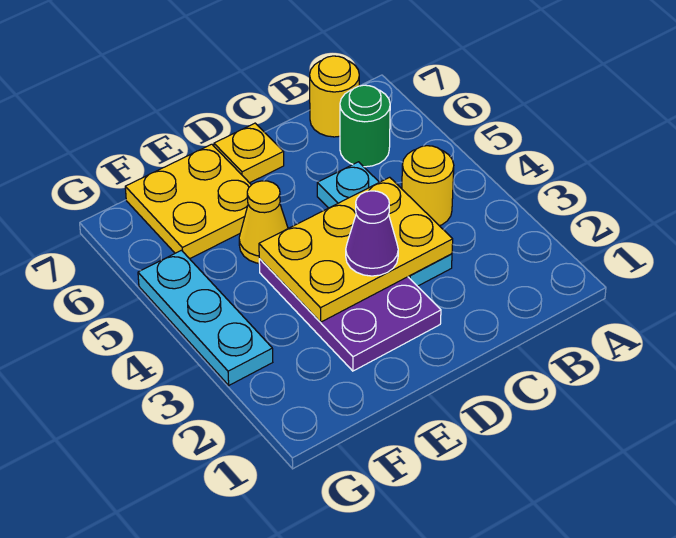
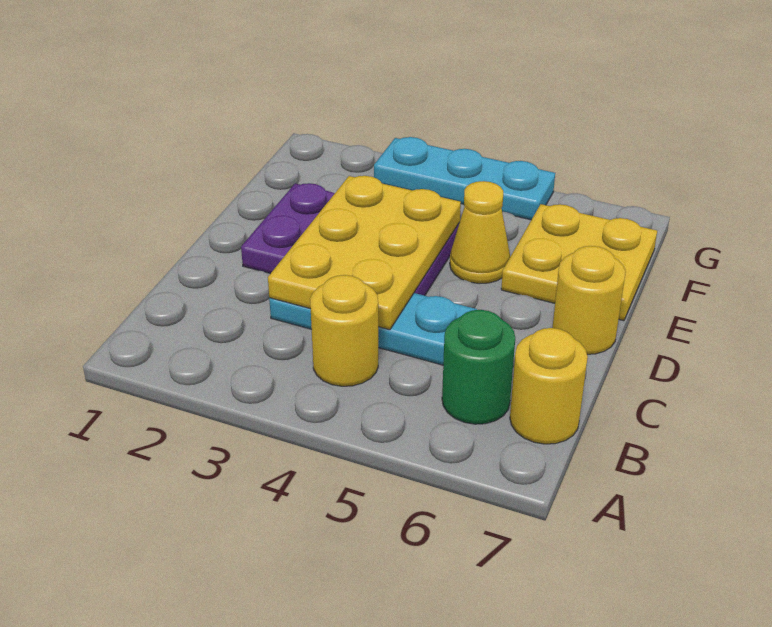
purple 1x1 cone [346,191,398,276] -> none
yellow 1x1 plate [214,123,284,183] -> yellow 1x1 round brick [552,246,626,354]

